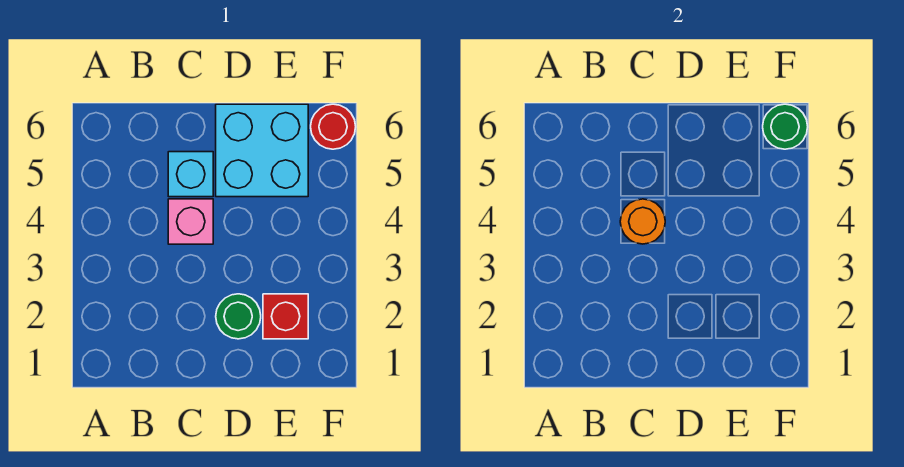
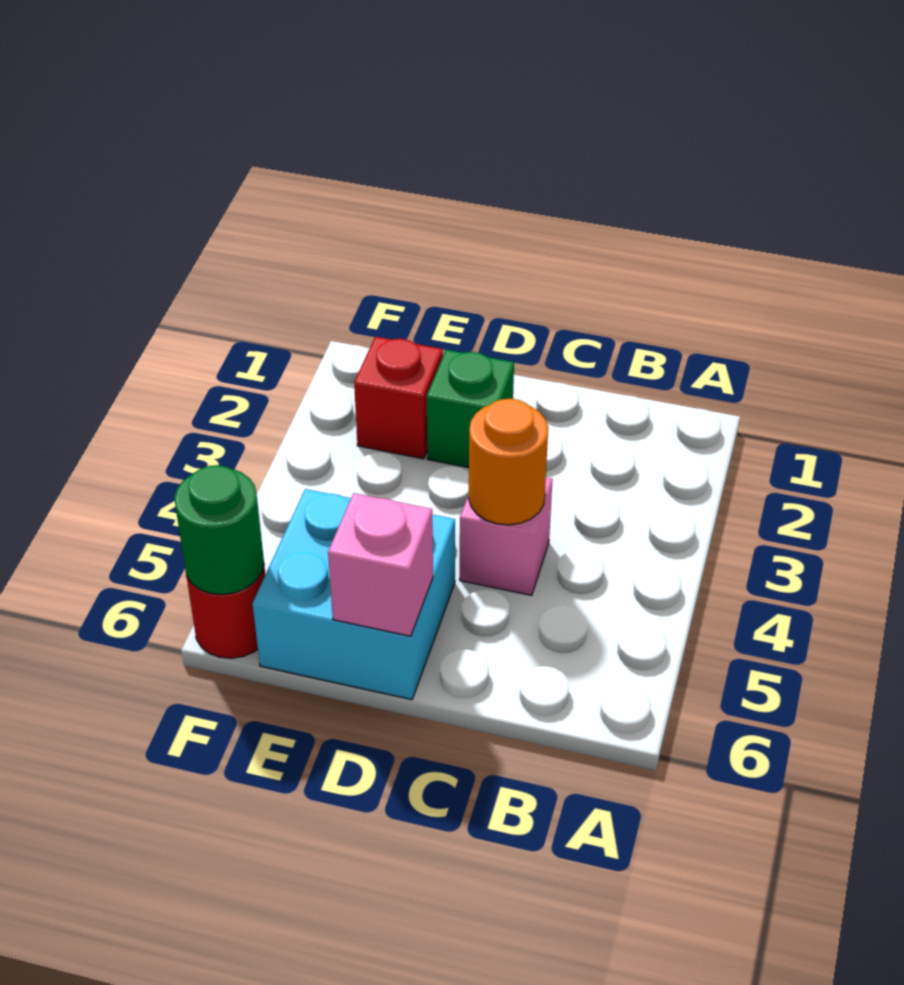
cyan 1x1 brick [168,152,213,197] -> none
green 1x1 round brick [216,294,261,339] -> green 1x1 brick [427,350,514,468]
none -> pink 1x1 brick [328,493,433,636]

